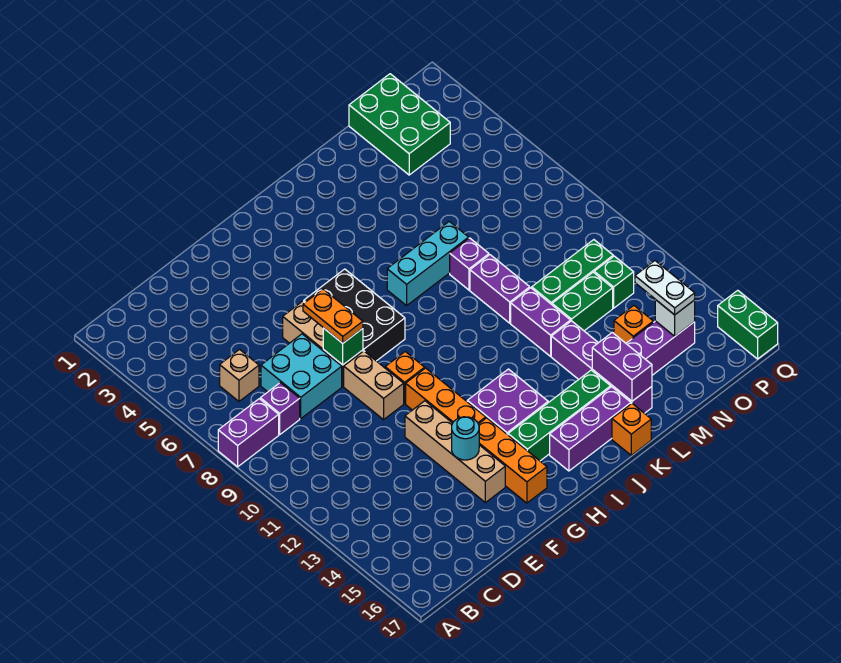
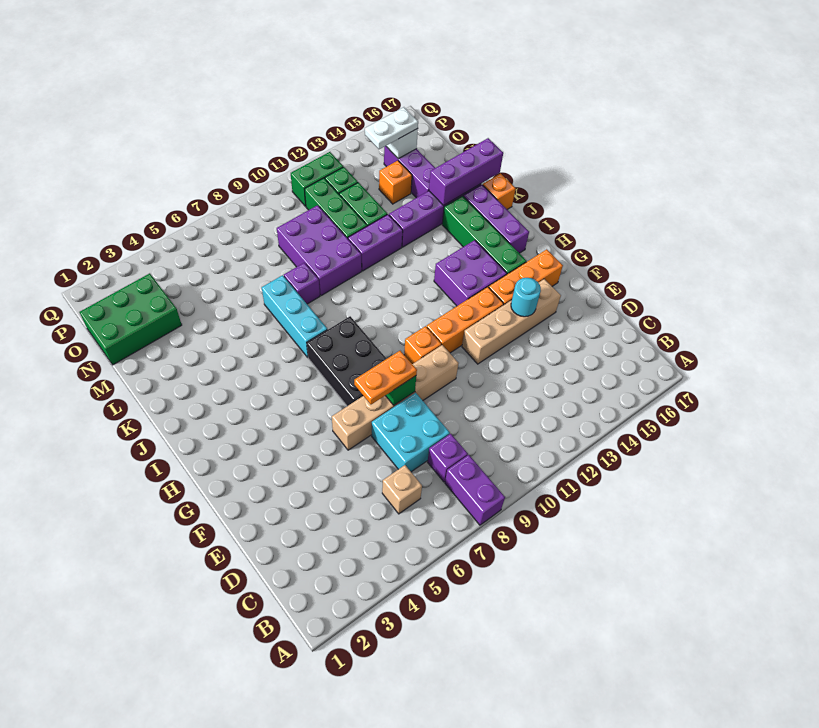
black 2x3 brick [304,269,405,361] -> black 2x3 brick turned to [307,316,387,406]
purple 1x2 brick [470,255,530,323] -> purple 2x3 brick [277,205,362,296]
purple 1x2 brick [592,332,652,401] -> purple 1x3 brick [429,138,503,205]
green 1x2 brick [718,290,778,359] -> green 1x2 brick moved to [291,152,343,206]

